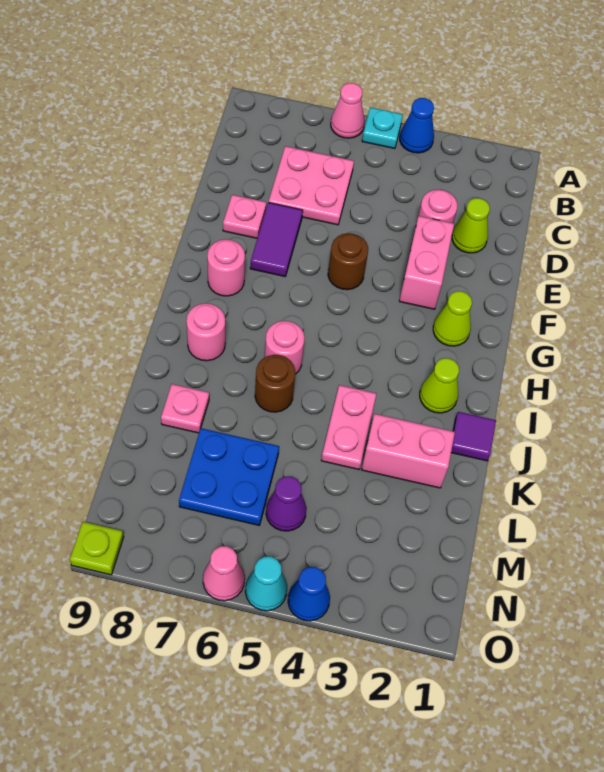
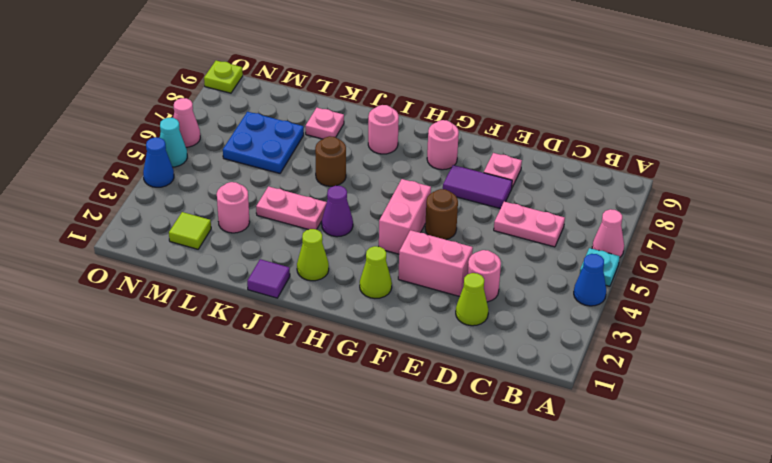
pink 2x2 plate [269,146,354,225] -> pink 1x2 plate [494,202,565,247]
pink 1x1 round brick [265,321,305,374] -> pink 1x1 round brick moved to [217,182,250,233]
pink 1x2 brick [362,414,455,488] -> pink 1x2 brick moved to [379,179,431,254]
none -> lime 1x1 tile [169,212,211,249]
purple 1x1 cone [266,477,306,531] -> purple 1x1 cone moved to [322,186,353,237]

